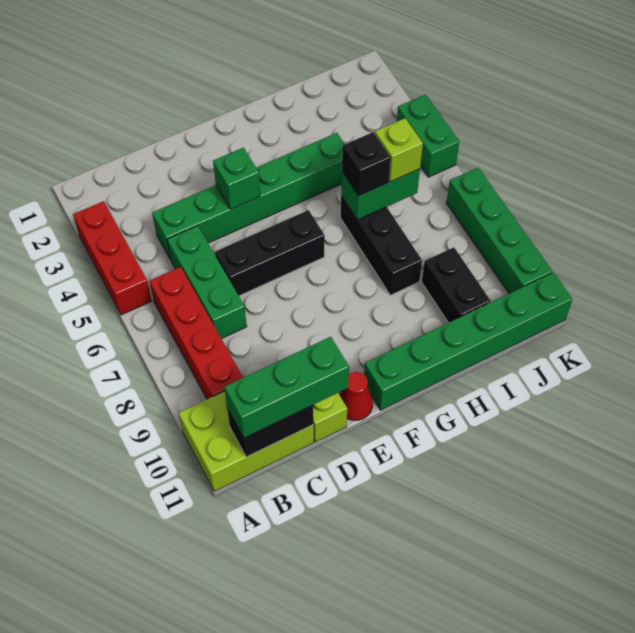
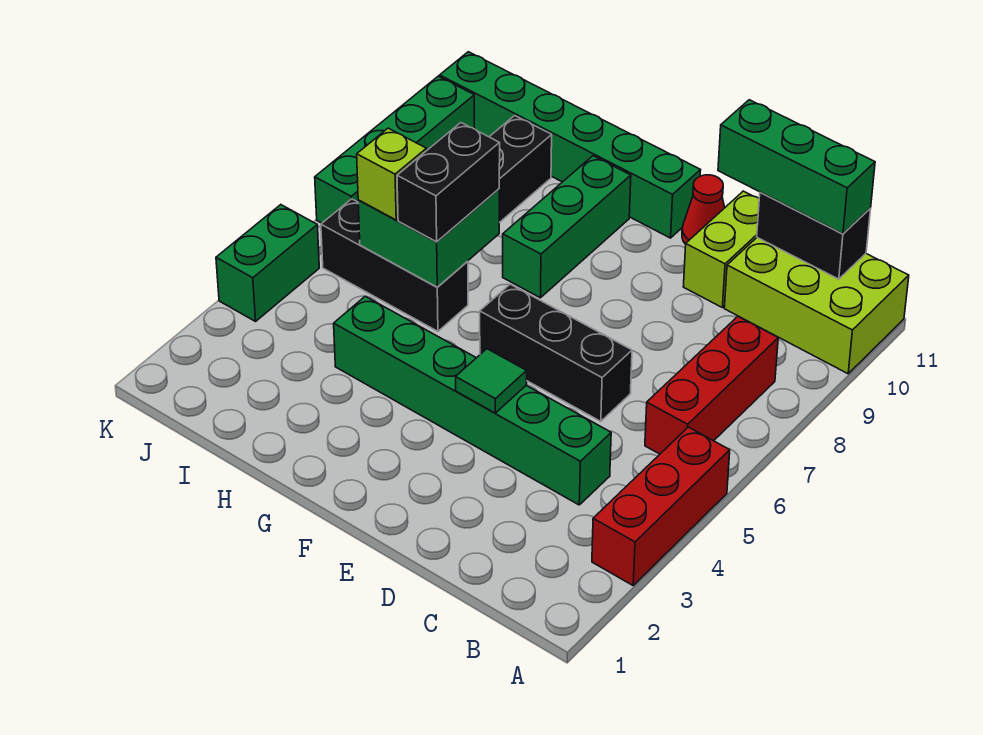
red 1x4 brick [150,267,243,399] -> red 1x3 brick [645,317,778,454]
green 1x3 brick [167,226,247,339] -> green 1x3 brick moved to [503,156,631,298]
green 1x1 brick [213,148,260,209] -> green 1x1 tile [456,349,527,413]
black 1x3 brick [341,196,422,295] -> black 1x3 brick turned to [321,199,468,331]
green 1x2 brick [341,169,420,220] -> green 2x2 brick [358,189,499,287]
black 1x1 brick [342,132,391,196] -> black 1x2 brick [397,123,500,242]

